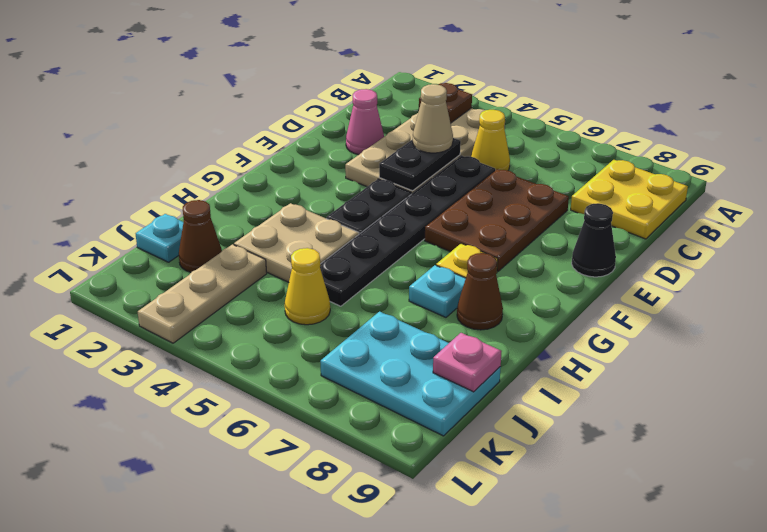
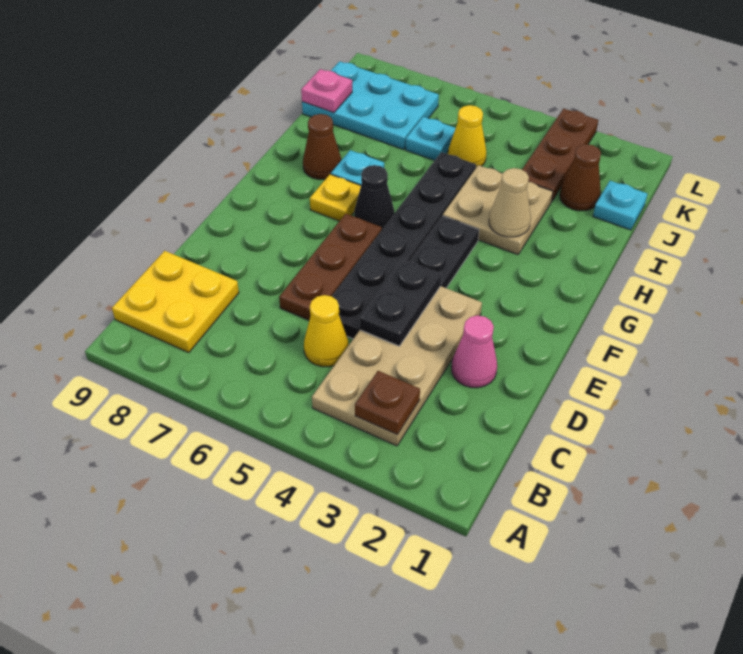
tan 1x1 cone [413,84,453,153] -> tan 1x1 cone moved to [489,168,531,237]
brown 2x3 plate [425,169,569,272] -> brown 1x3 plate [279,214,382,320]
black 1x1 cone [572,203,616,277] -> black 1x1 cone moved to [354,165,394,229]
tan 1x3 plate [138,244,267,343] -> brown 1x3 plate [522,109,598,202]
none -> cyan 1x1 plate [405,117,456,160]

